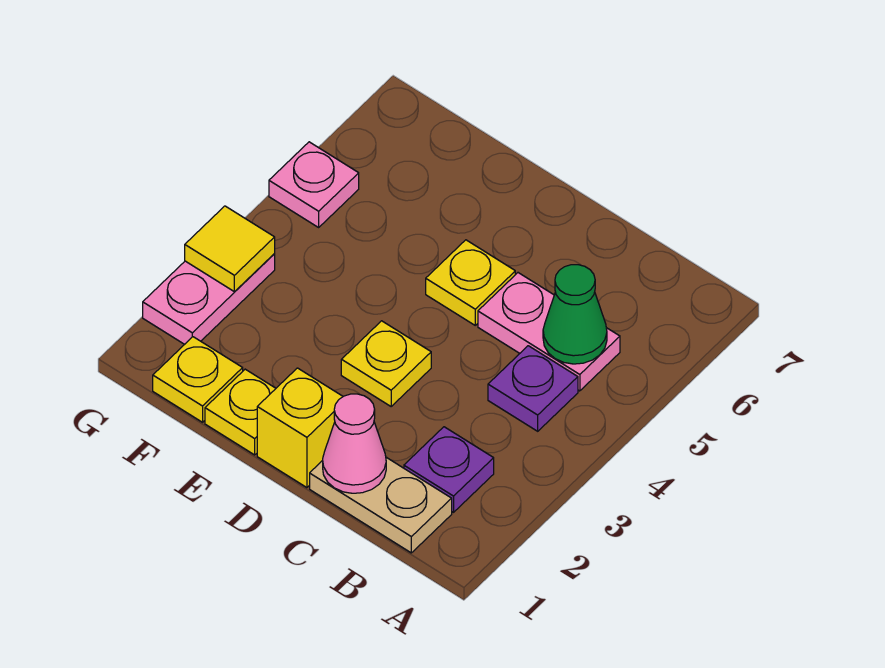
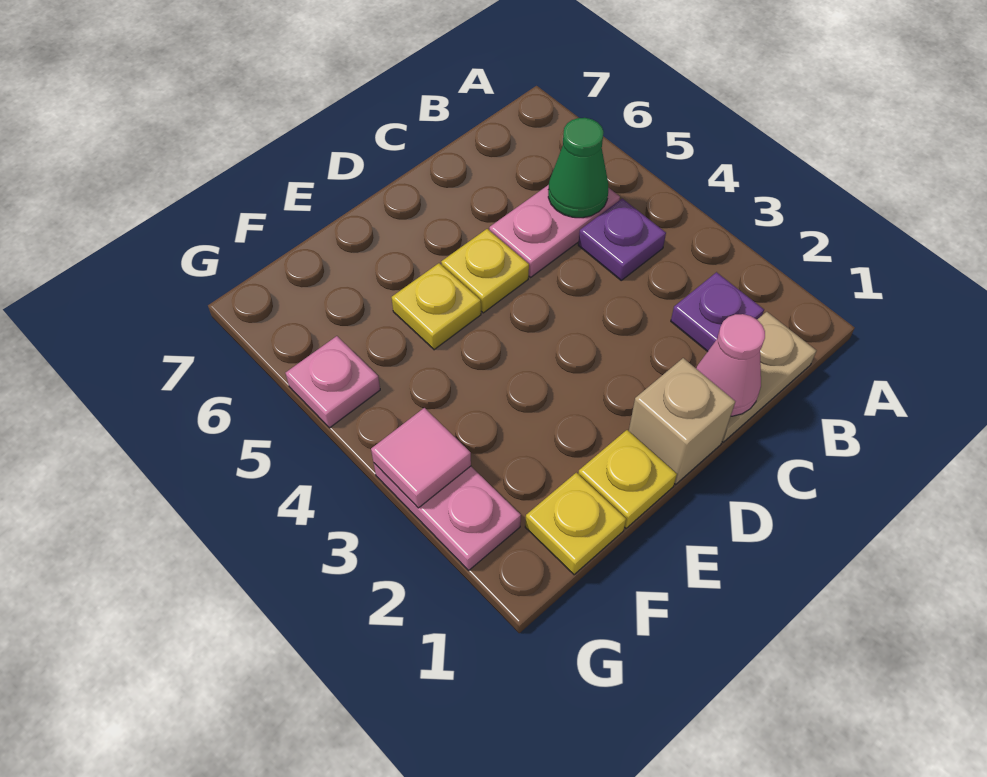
yellow 1x1 brick [257,368,343,488] -> tan 1x1 brick [629,358,735,485]
yellow 1x1 plate [341,321,431,406] -> yellow 1x1 plate moved to [392,263,481,350]
yellow 1x1 tile [185,206,275,292] -> pink 1x1 tile [371,408,471,508]

